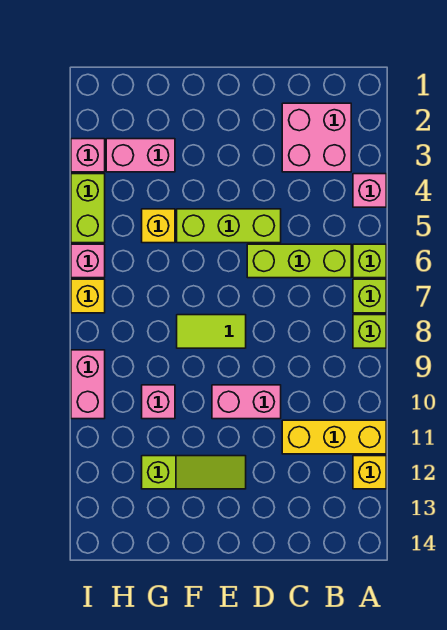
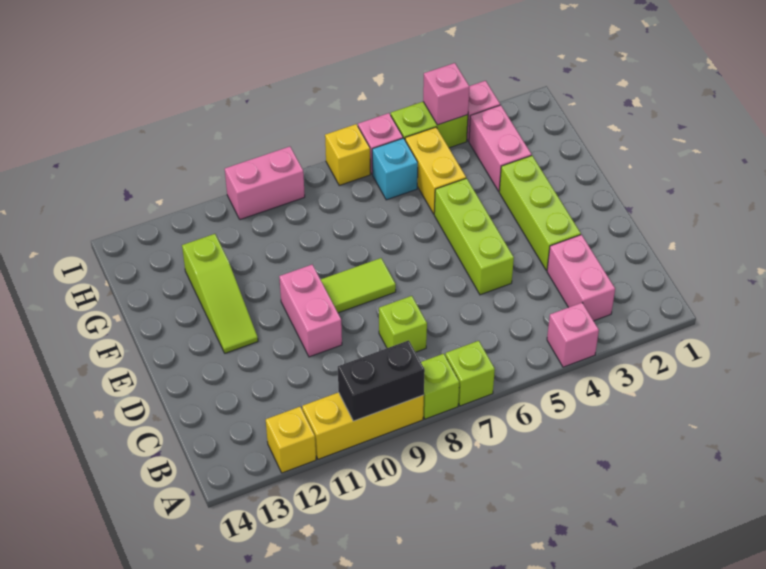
lime 1x1 brick [353,244,386,278] -> lime 1x1 brick moved to [379,296,427,352]
none -> black 1x2 brick [338,340,425,421]
yellow 1x3 brick [282,420,386,454] -> yellow 1x3 brick turned to [302,392,424,459]
pink 2x2 brick [282,103,351,172] -> pink 1x2 brick [547,235,615,321]
lime 1x3 brick [247,244,351,278] -> lime 1x3 brick moved to [499,156,581,271]
lime 1x2 tile [177,315,246,348] -> lime 1x2 tile turned to [321,258,396,313]
yellow 1x1 brick [142,209,175,243] -> yellow 1x2 brick [405,127,466,214]
pink 1x1 brick [142,385,175,419] -> pink 1x1 brick moved to [423,63,469,125]
none -> cyan 1x1 brick [372,138,418,200]

